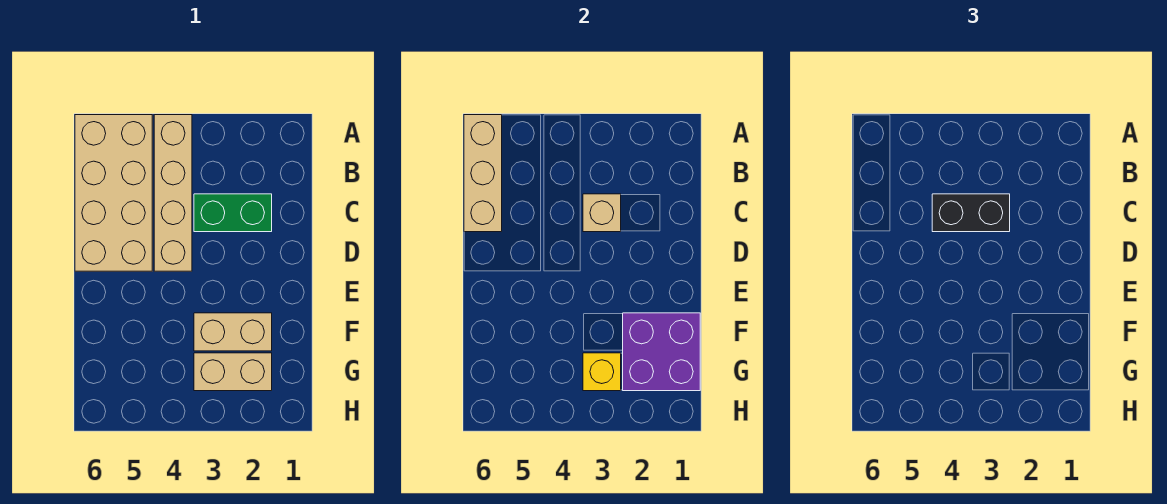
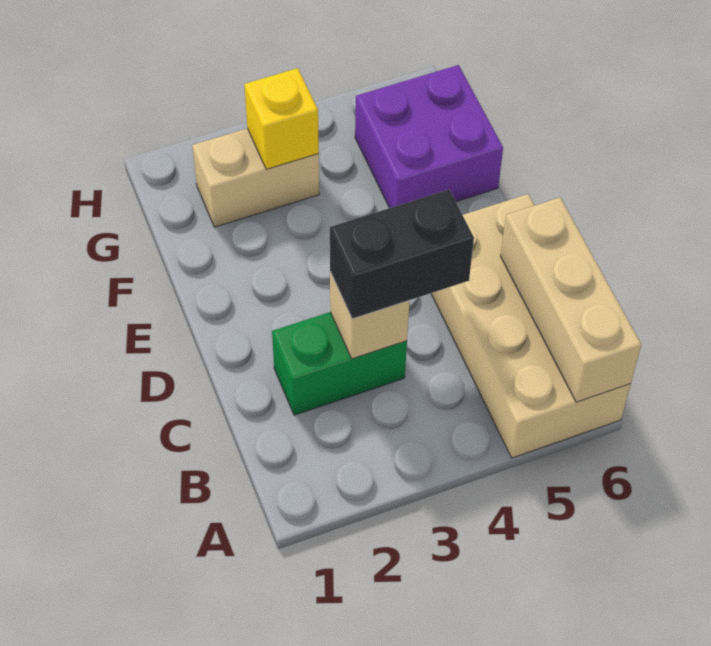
tan 1x4 brick [154,115,192,271] -> none
purple 2x2 brick [623,313,700,391] -> purple 2x2 brick moved to [355,65,503,208]
tan 1x2 brick [194,313,272,351] -> none

